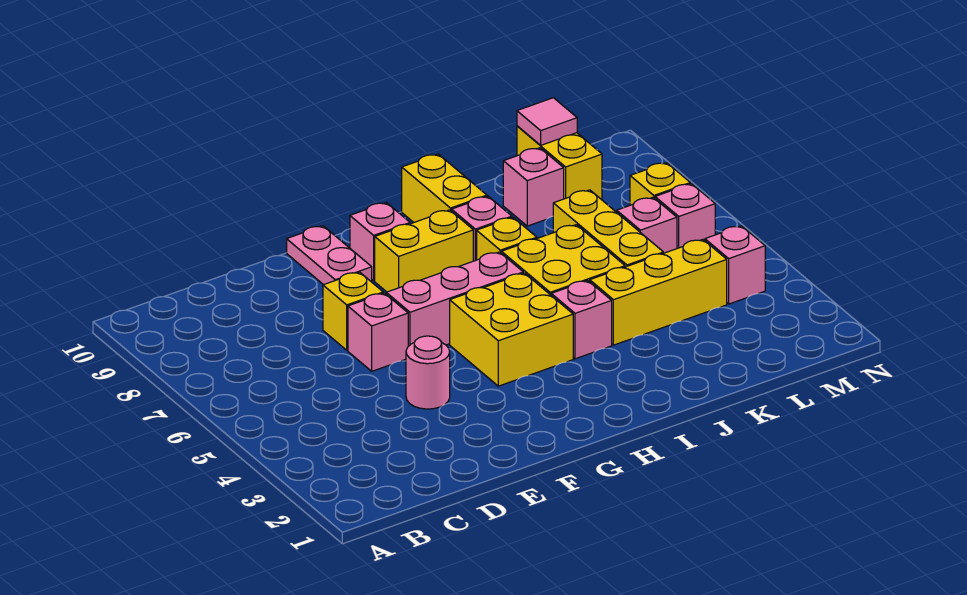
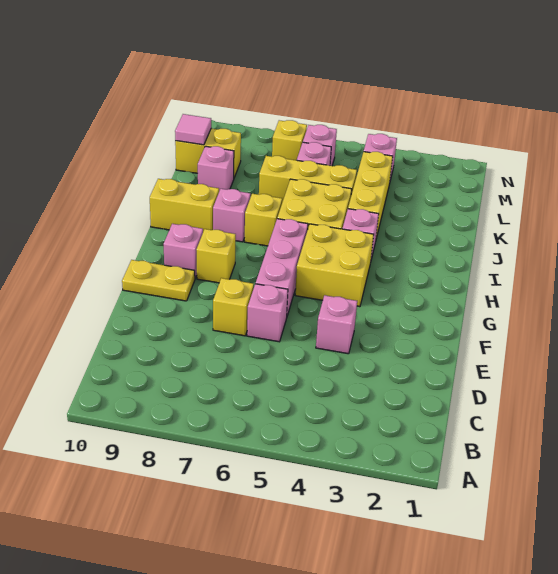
pink 1x1 round brick [406,336,450,409] -> pink 1x1 brick [316,295,357,354]
pink 1x2 plate [287,226,372,285] -> yellow 1x2 plate [122,260,195,301]
yellow 1x2 brick [375,210,473,292] -> yellow 1x1 brick [196,229,236,283]

